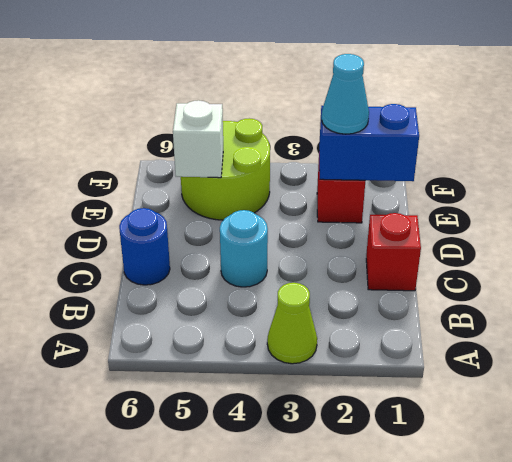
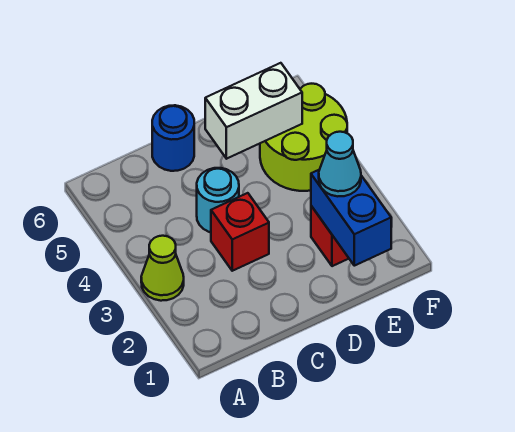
red 1x1 brick [366,213,421,291] -> red 1x1 brick moved to [211,193,269,271]
white 1x1 brick [173,100,223,178] -> white 1x2 brick [205,63,302,159]

